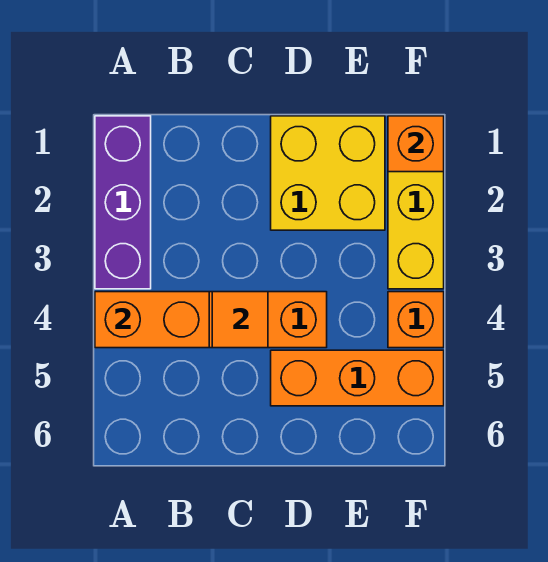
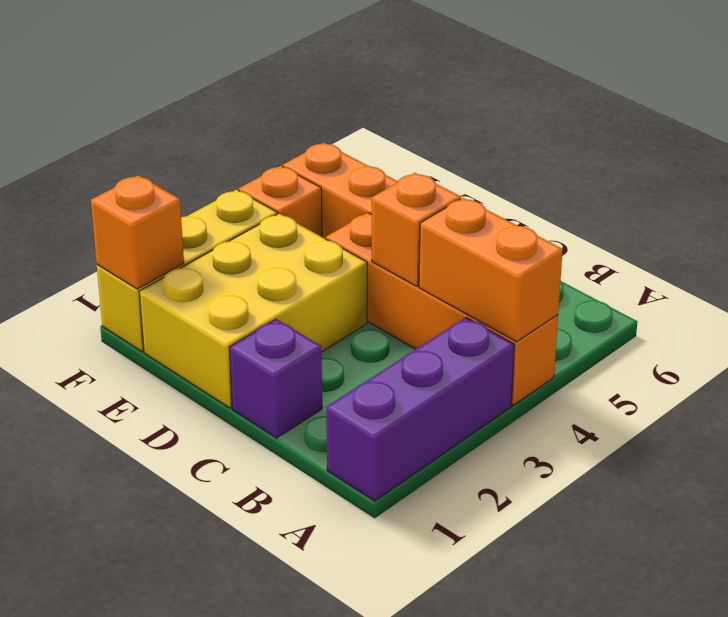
none -> purple 1x1 brick [229,319,322,438]
orange 1x1 tile [212,292,268,348] -> orange 1x1 brick [371,173,461,286]
yellow 2x2 brick [271,116,385,230] -> yellow 2x3 brick [139,213,367,408]

